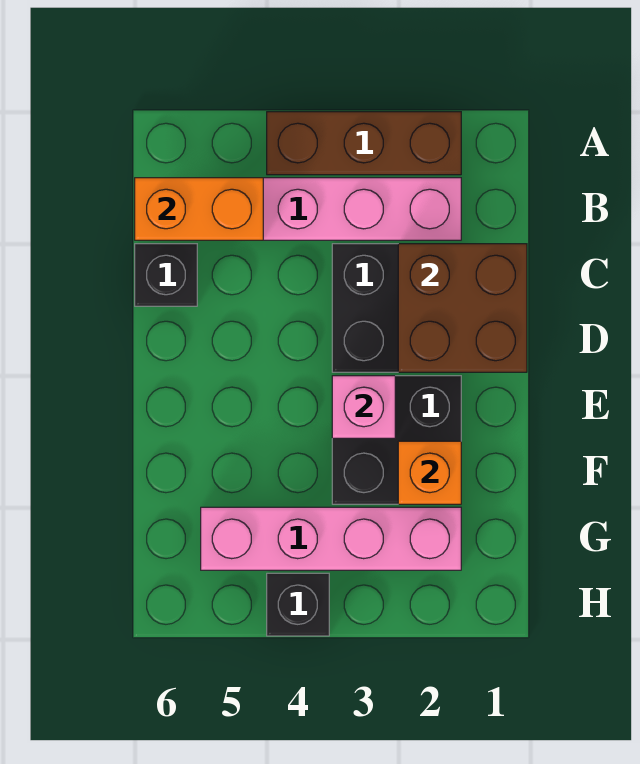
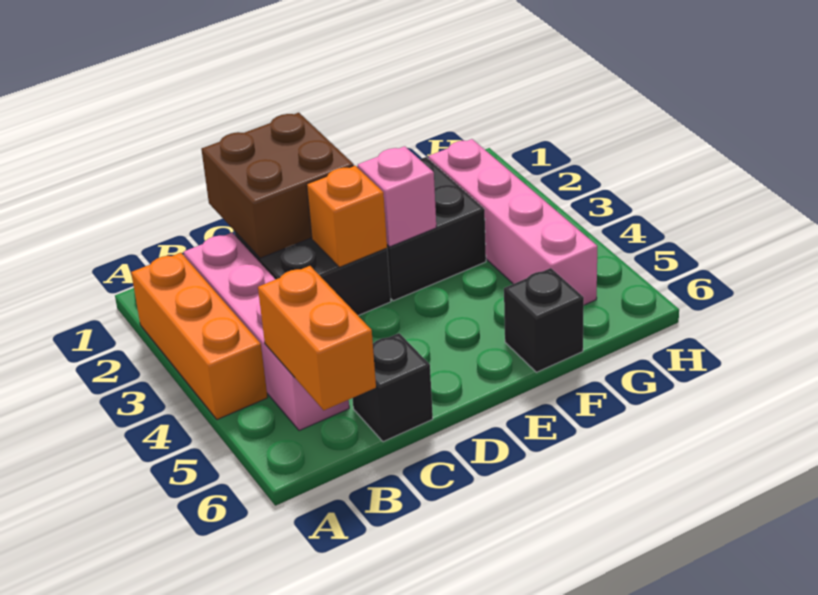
brown 1x3 brick [267,112,461,175] -> orange 1x3 brick [131,253,268,420]
orange 1x1 brick [398,441,461,504] -> orange 1x1 brick moved to [307,166,387,267]
black 1x1 brick [267,573,329,636] -> black 1x1 brick moved to [504,268,584,372]

